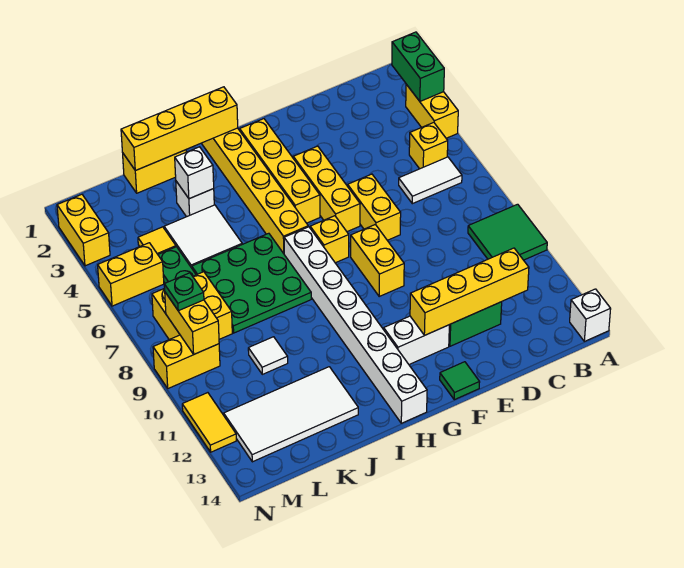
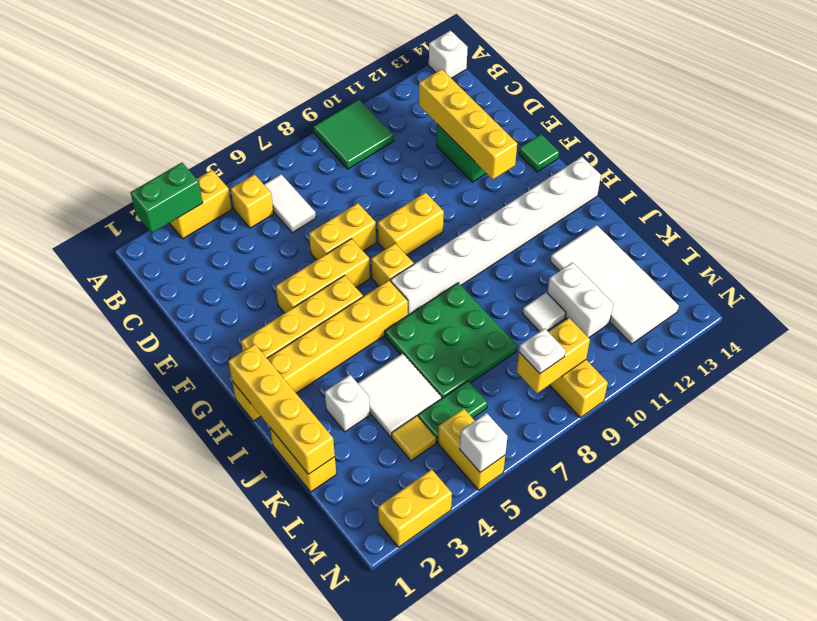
white 1x2 brick [384,316,449,364] -> white 1x2 brick moved to [547,263,613,338]
white 1x1 brick [175,147,214,199] -> white 1x1 brick moved to [460,413,508,472]
yellow 2x2 brick [152,272,232,340] -> none
green 1x1 plate [164,273,204,311] -> white 1x1 plate [519,328,566,374]
yellow 1x2 tile [182,393,236,452] -> none

